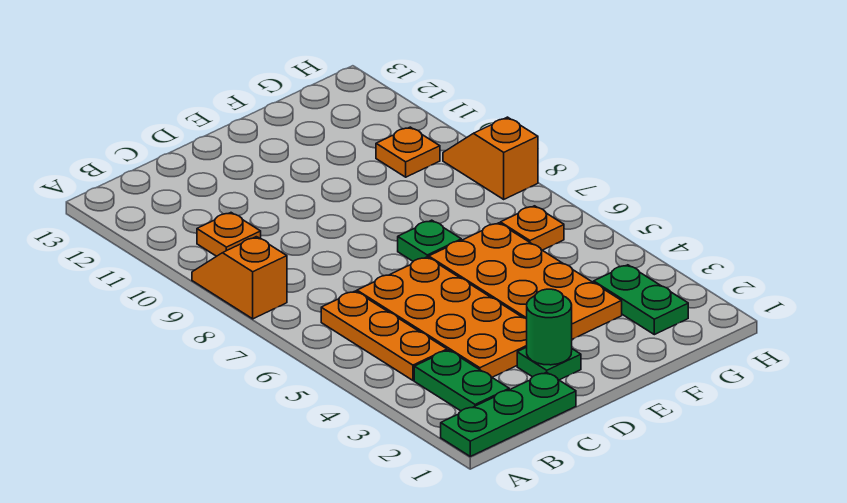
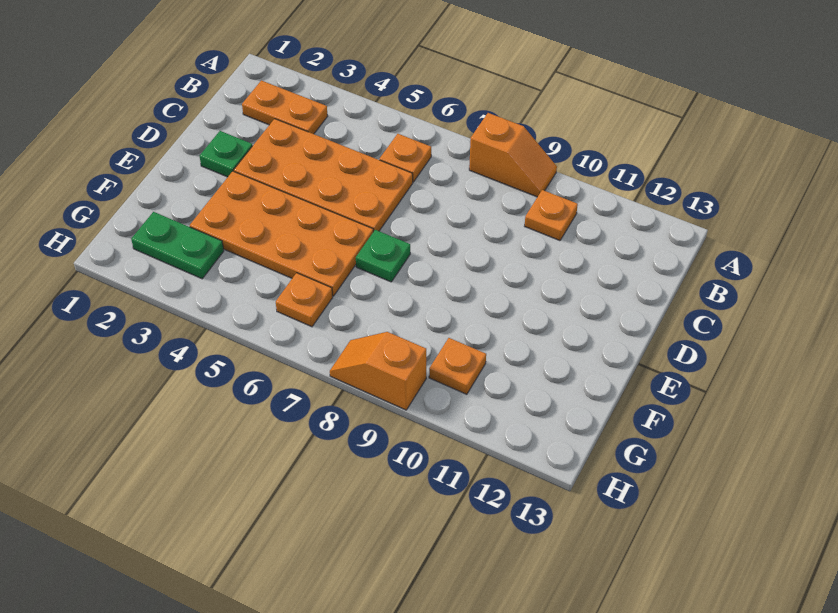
green 1x3 plate [441,372,576,456] -> none
green 1x2 plate [414,350,509,411] -> orange 1x2 plate [242,80,328,134]
orange 1x3 plate [321,291,447,380] -> orange 1x1 plate [379,134,431,182]
green 1x1 round brick [527,289,572,365] -> none
orange 1x2 slope [443,117,538,199] -> orange 1x2 slope turned to [330,332,426,410]

